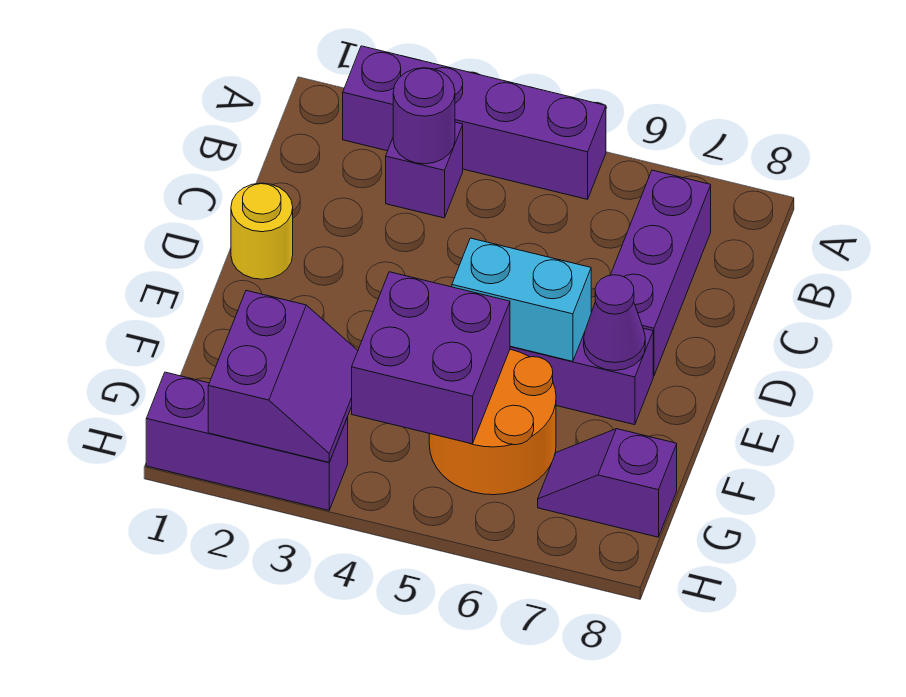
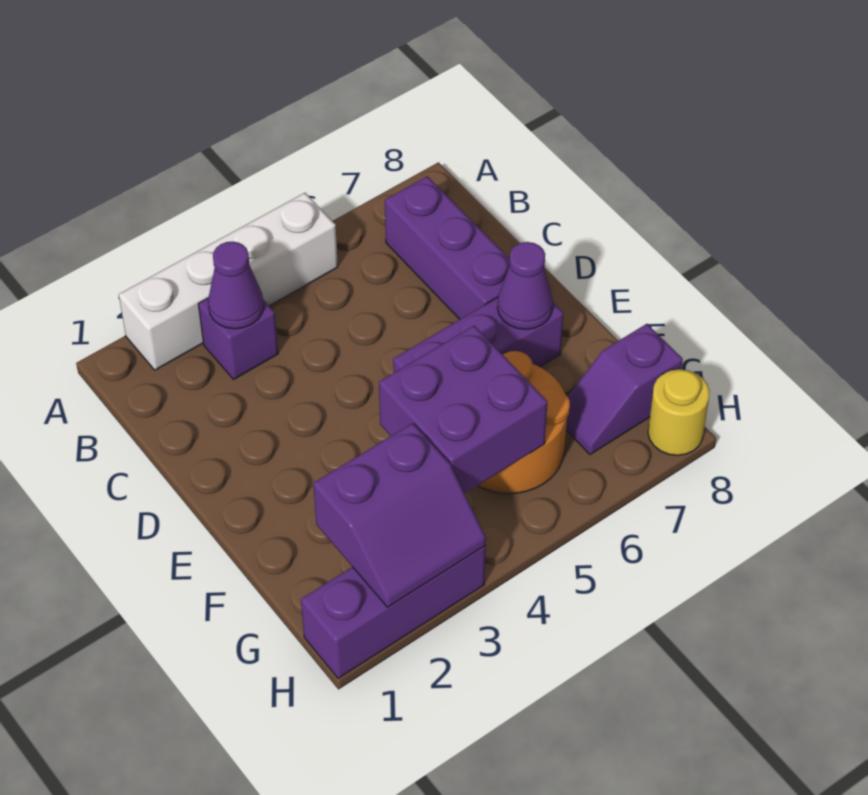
purple 1x4 brick [343,46,606,199] -> white 1x4 brick [119,193,338,370]
purple 1x1 round brick [393,68,455,164] -> purple 1x1 cone [208,242,264,329]
yellow 1x1 round brick [231,183,293,279] -> yellow 1x1 round brick moved to [648,369,710,455]
cyan 1x2 brick [452,238,591,361] -> none
purple 2x2 slope [208,290,358,462] -> purple 2x2 slope turned to [313,423,486,607]

